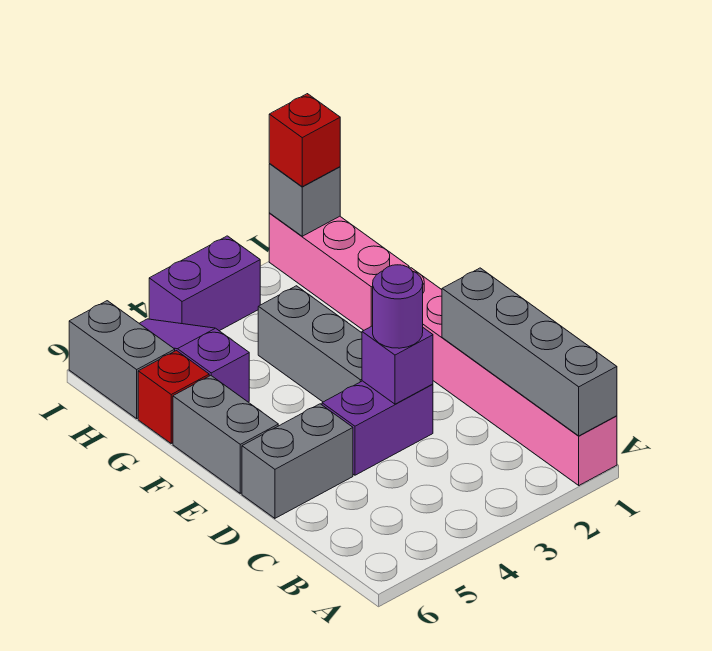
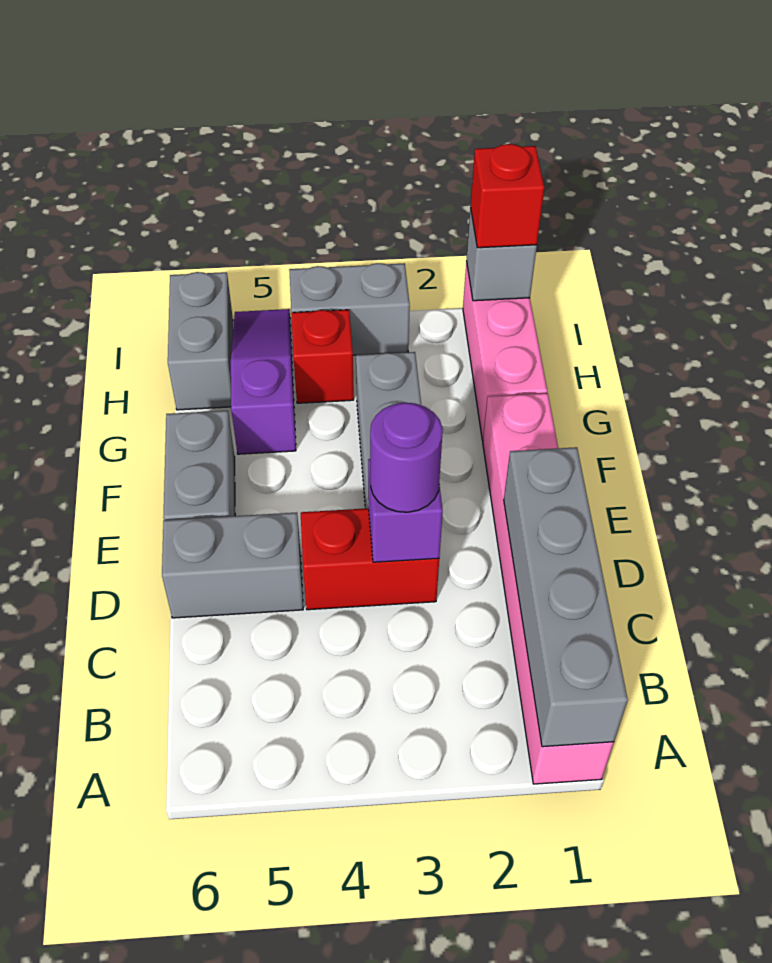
purple 1x2 brick [322,381,433,475] -> red 1x2 brick [301,508,439,610]
red 1x1 brick [138,351,209,443] -> red 1x1 brick moved to [291,310,354,403]
purple 1x2 brick [149,236,260,331] -> grey 1x2 brick [289,263,410,355]

